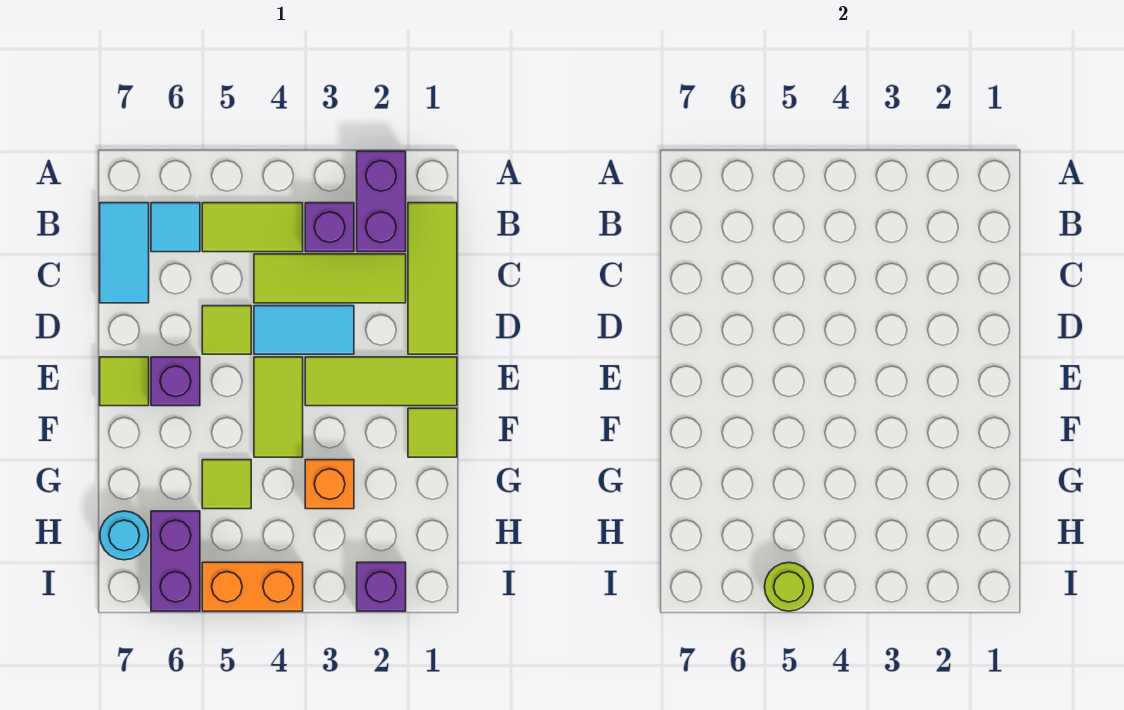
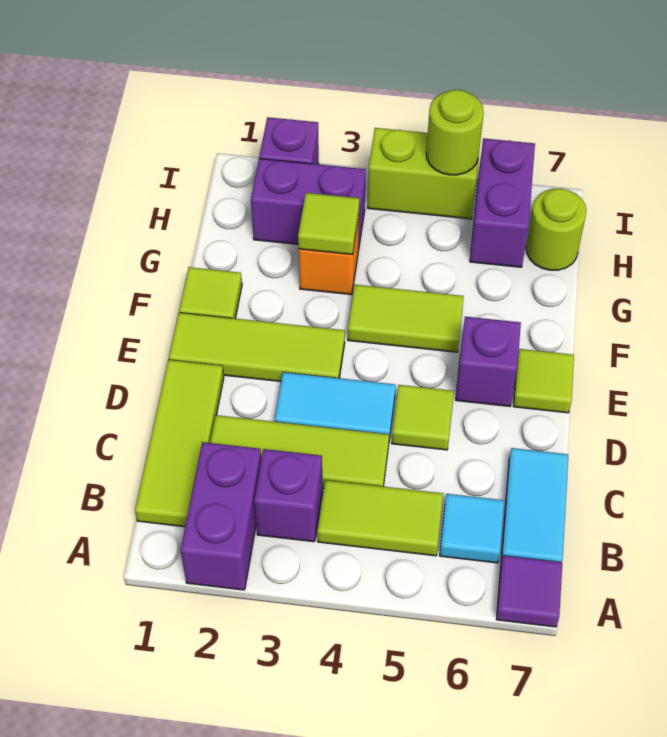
none -> purple 1x1 tile [496,555,562,627]
lime 1x2 tile [254,357,303,457] -> lime 1x2 tile turned to [348,285,464,352]
lime 1x1 tile [202,460,251,509] -> lime 1x1 tile moved to [298,193,359,255]
none -> purple 1x2 brick [251,159,366,250]
cyan 1x1 round brick [100,511,149,560] -> lime 1x1 round brick [526,189,586,270]
orange 1x2 brick [202,562,303,611] -> lime 1x2 brick [368,128,478,219]

